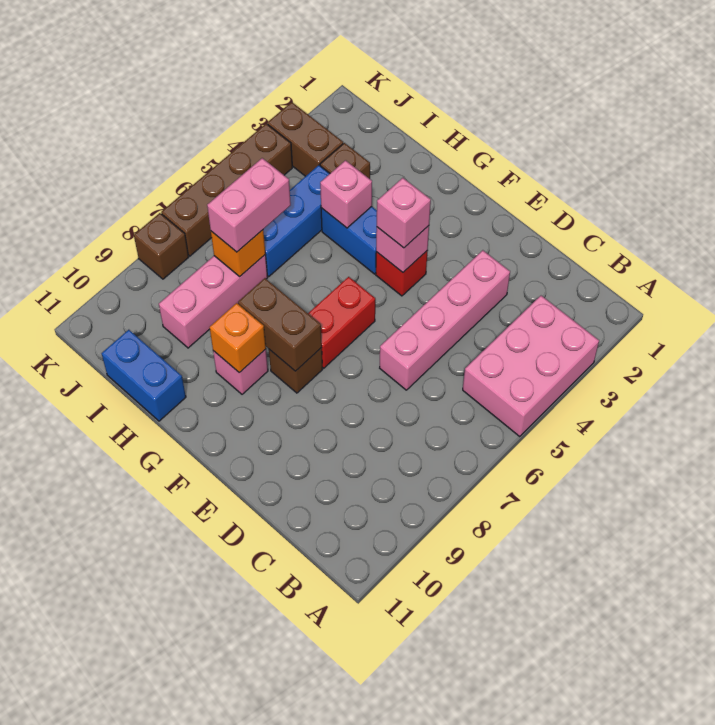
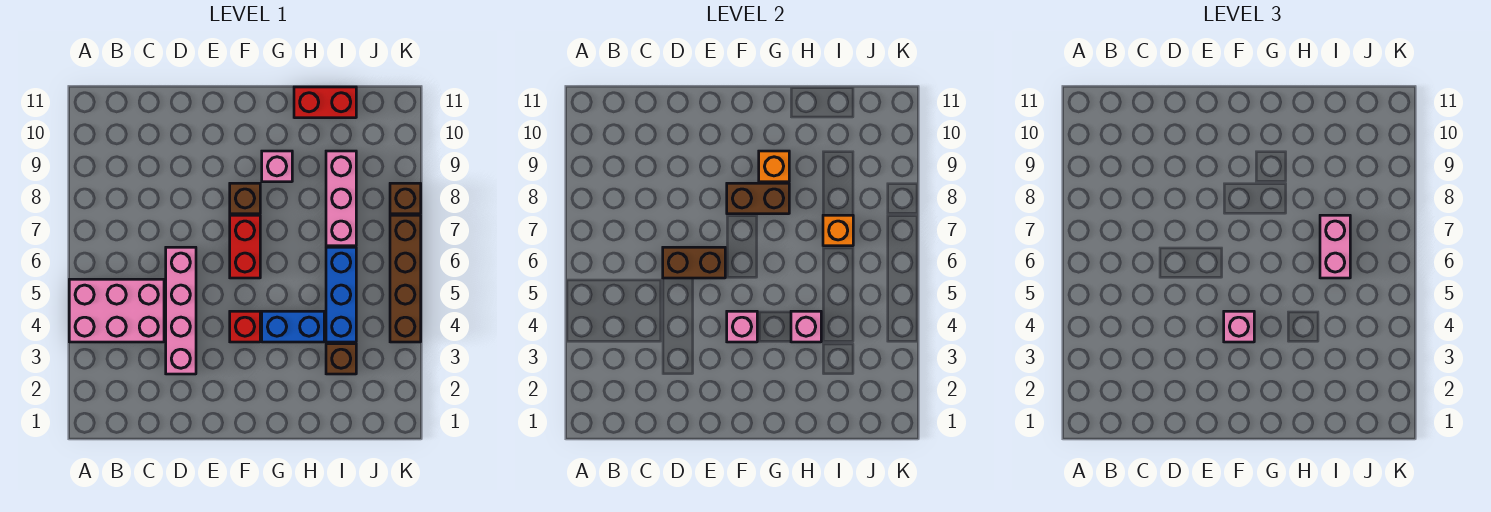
pink 2x3 brick [463,296,599,437] -> pink 2x3 brick turned to [69,279,164,342]
blue 1x2 brick [102,330,186,421] -> red 1x2 brick [294,87,356,118]
brown 1x2 brick [267,102,343,176] -> brown 1x2 brick moved to [663,247,725,278]

